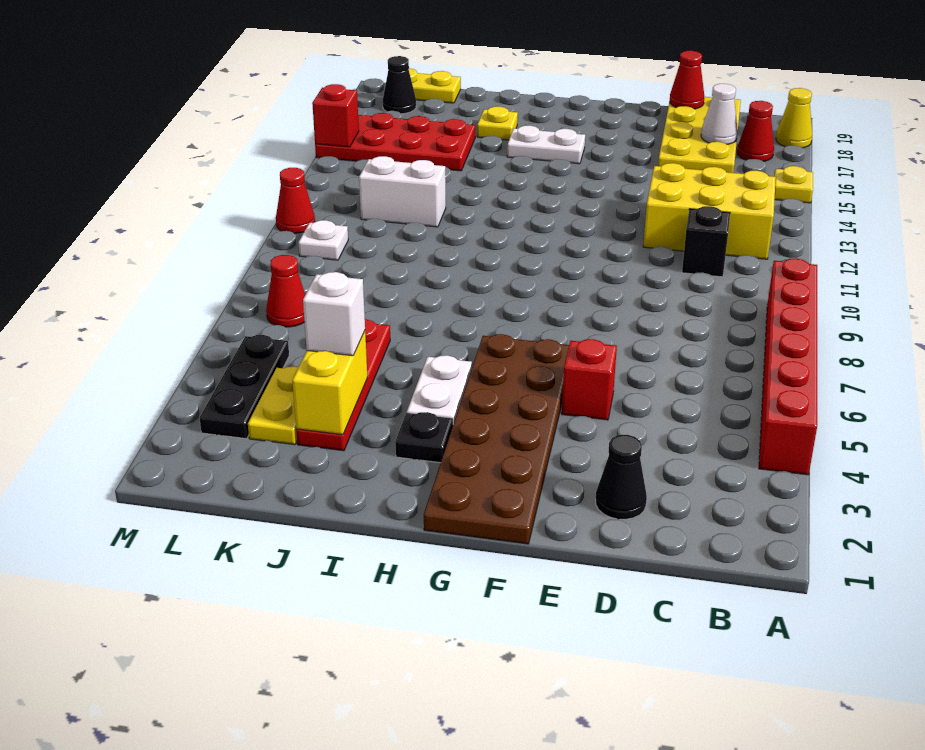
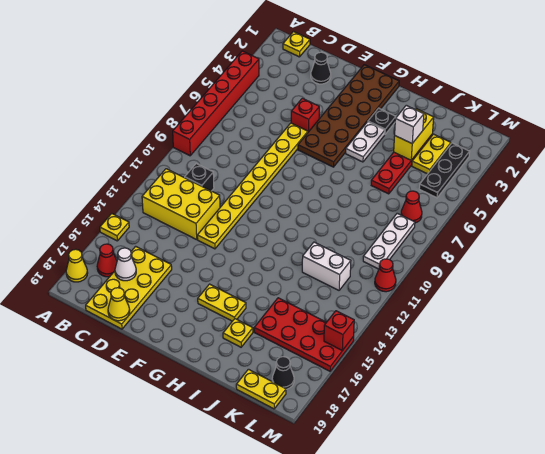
none -> yellow 1x1 plate [283,32,310,57]
red 1x1 cone [670,51,704,109] -> yellow 1x1 cone [108,288,130,321]
none -> yellow 1x8 plate [197,123,308,249]
white 1x2 plate [507,126,585,164] -> yellow 1x2 plate [198,284,246,321]
white 1x1 plate [298,220,348,260] -> white 1x3 plate [363,213,415,269]

